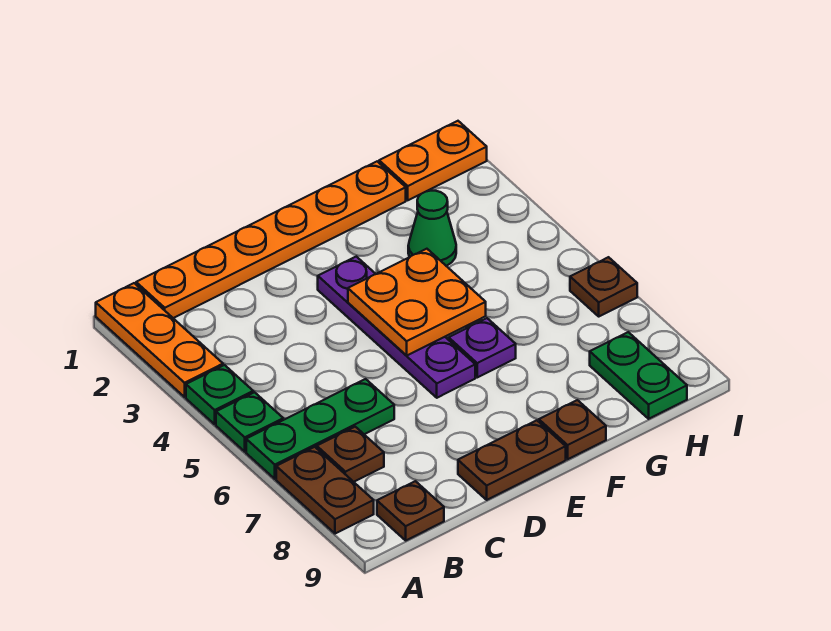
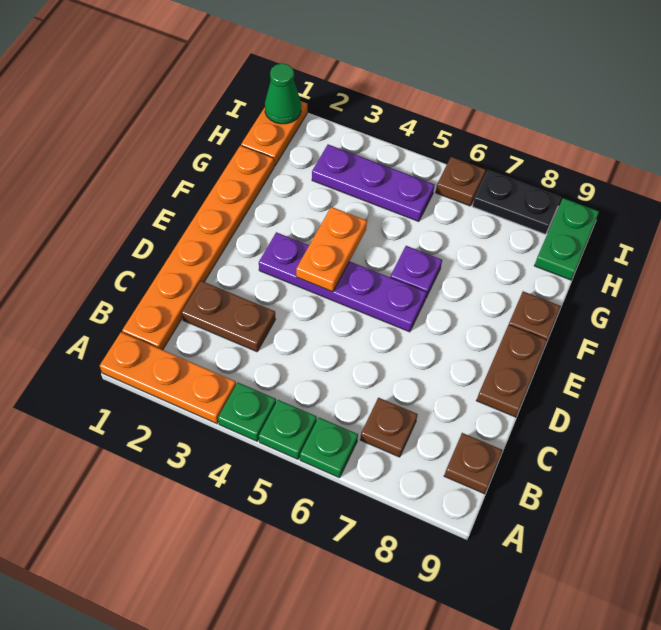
green 1x3 plate [246,379,394,479] -> green 1x1 plate [300,418,358,478]
brown 1x2 plate [276,447,374,534] -> brown 1x2 plate moved to [182,281,275,352]
orange 2x2 plate [348,249,486,356] -> orange 1x2 plate [296,207,367,292]
green 1x1 cone [408,191,456,266] -> green 1x1 cone moved to [265,63,301,124]
none -> purple 1x3 plate [312,145,434,221]
green 1x2 plate [590,332,687,419] -> green 1x2 plate turned to [534,198,599,280]
none -> black 1x2 plate [472,170,561,234]

